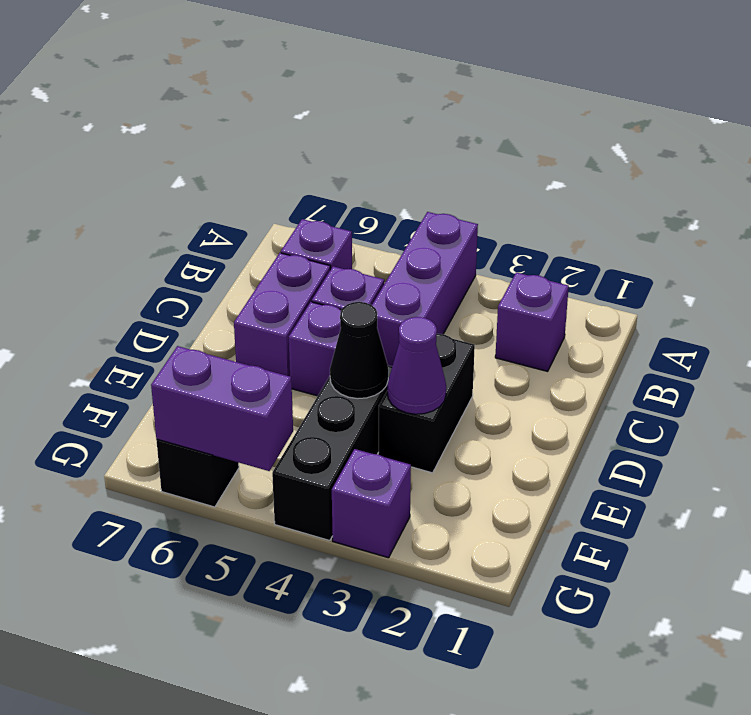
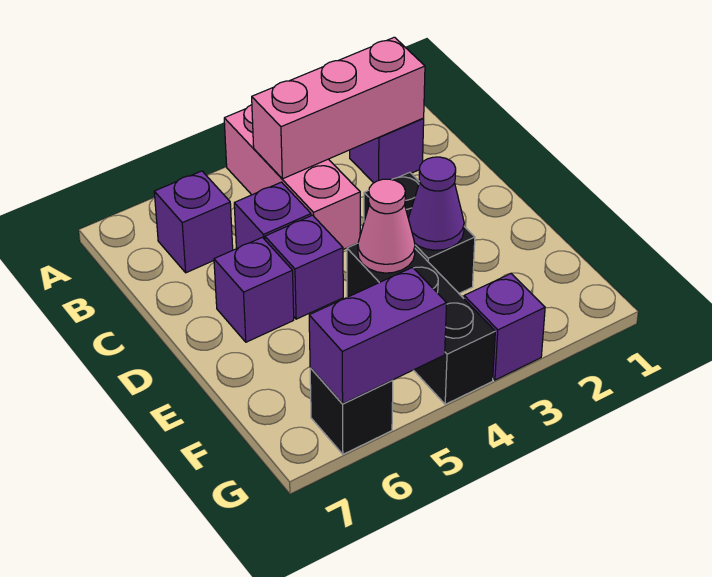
purple 1x3 brick [372,212,478,366] -> pink 1x3 brick [224,105,360,250]
none -> pink 1x3 brick [252,37,425,179]
purple 1x2 brick [234,253,330,376] -> purple 1x1 brick [214,237,294,342]
black 1x1 cone [330,302,388,399] -> pink 1x1 cone [358,179,415,273]

